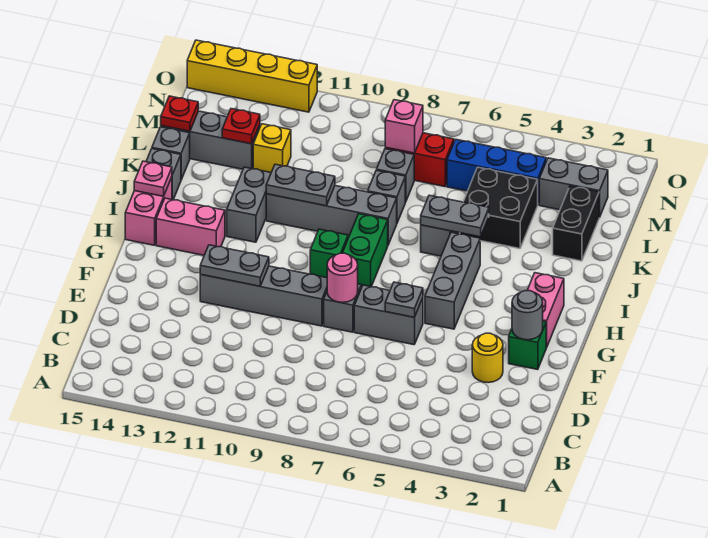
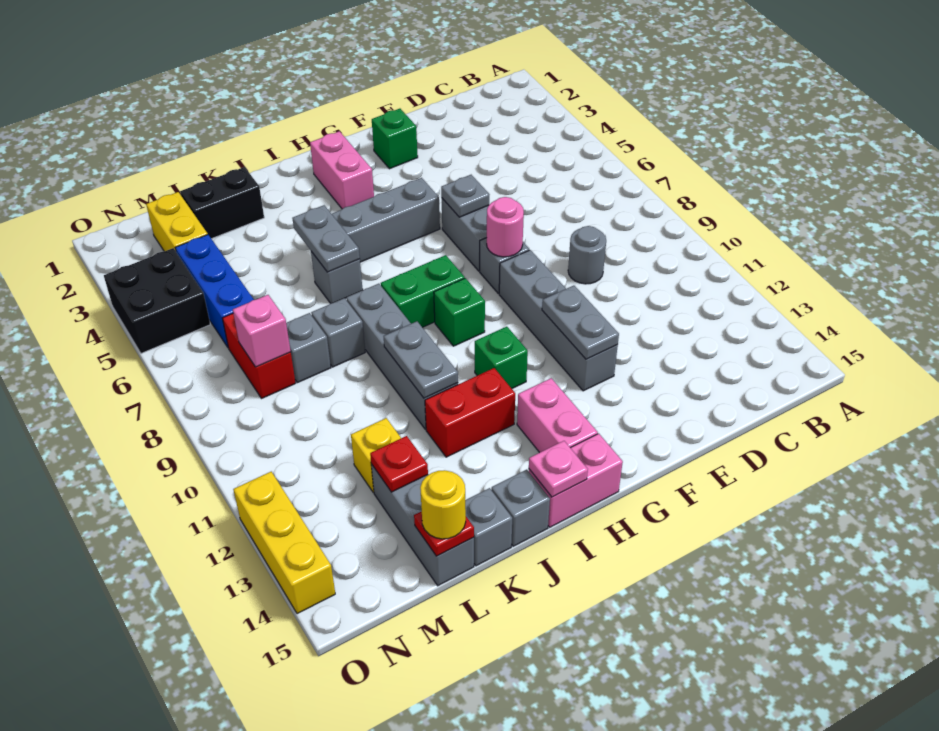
yellow 1x1 round brick [472,333,503,383] -> yellow 1x1 round brick moved to [420,470,466,539]
grey 1x1 round brick [512,291,543,340] -> grey 1x1 round brick moved to [568,226,606,284]
pink 1x2 brick [527,273,564,348] -> pink 1x2 brick turned to [310,131,374,209]
none -> green 1x1 brick [475,327,528,389]
grey 1x2 brick [227,167,271,242] -> red 1x2 brick [425,368,515,457]
black 2x2 brick [460,167,538,249] -> black 2x2 brick moved to [104,248,210,353]
grey 1x2 brick [539,158,608,217] -> yellow 1x2 brick [146,192,208,251]
yellow 1x4 brick [187,40,317,112] -> yellow 1x3 brick [233,472,335,614]

